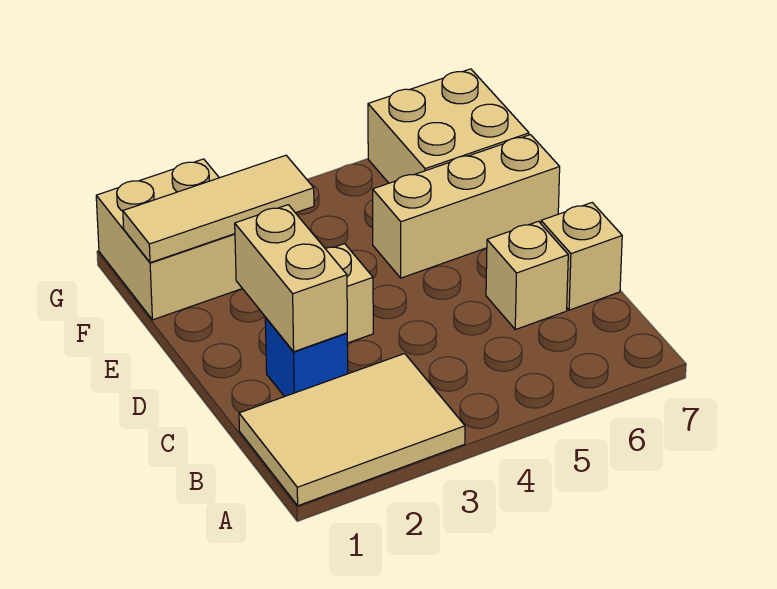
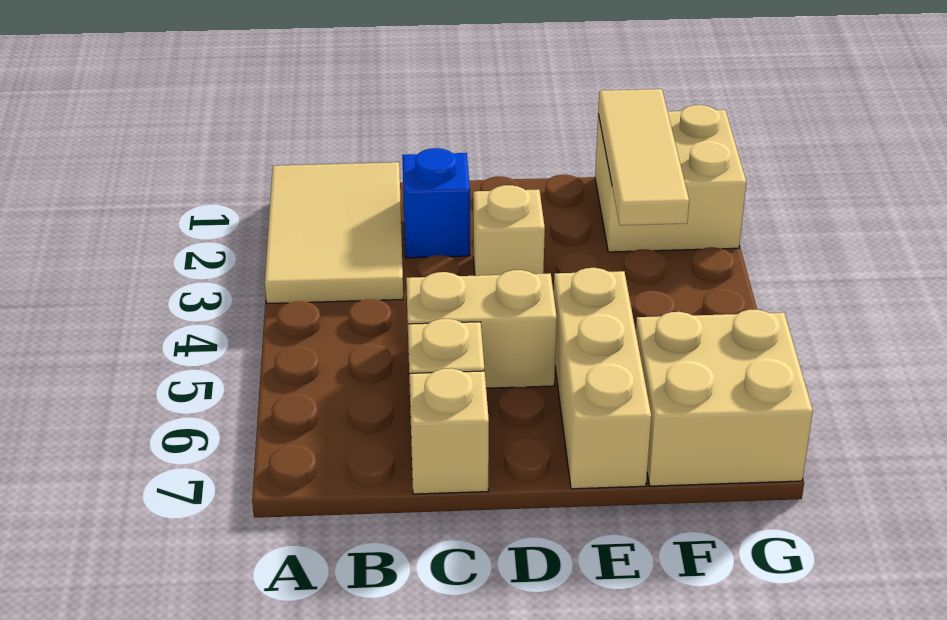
tan 1x2 brick [235,205,347,352] -> tan 1x2 brick moved to [406,270,557,388]

